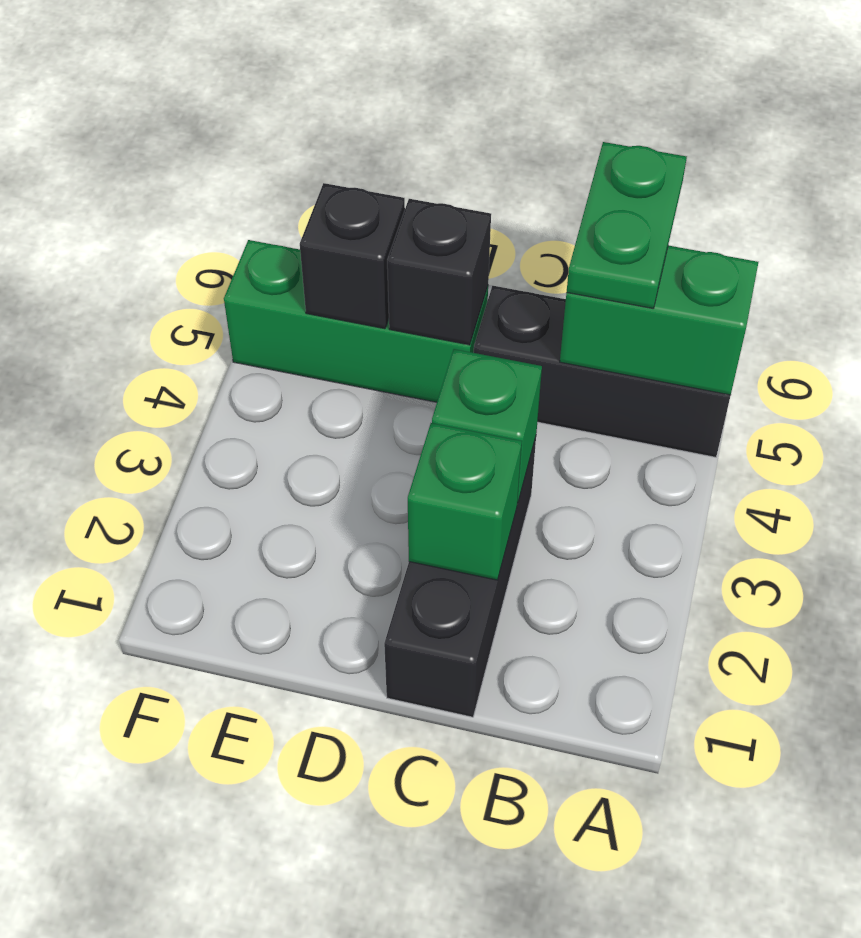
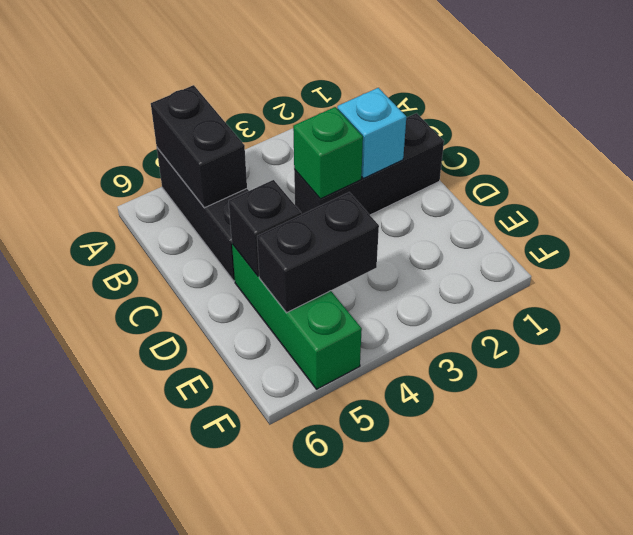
green 1x2 brick [560,245,758,395] -> black 1x2 brick [151,85,247,208]
green 1x2 plate [567,142,687,308] -> none
green 1x1 brick [408,423,522,580] -> cyan 1x1 brick [337,88,406,178]
black 1x1 brick [300,183,405,329] -> black 1x2 brick [257,192,379,313]

